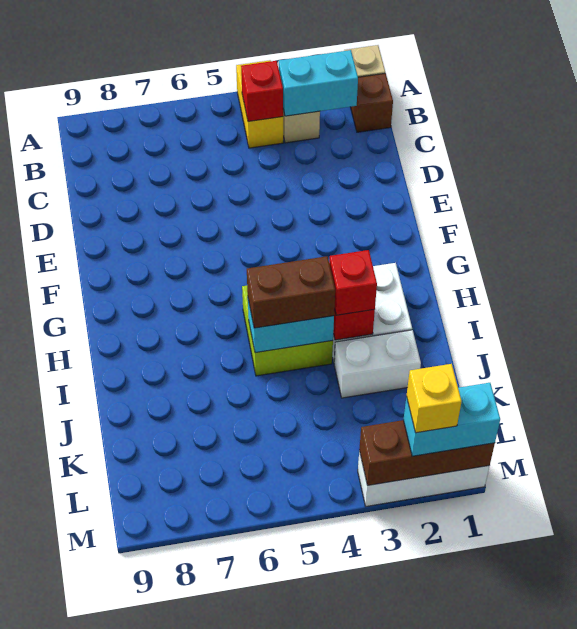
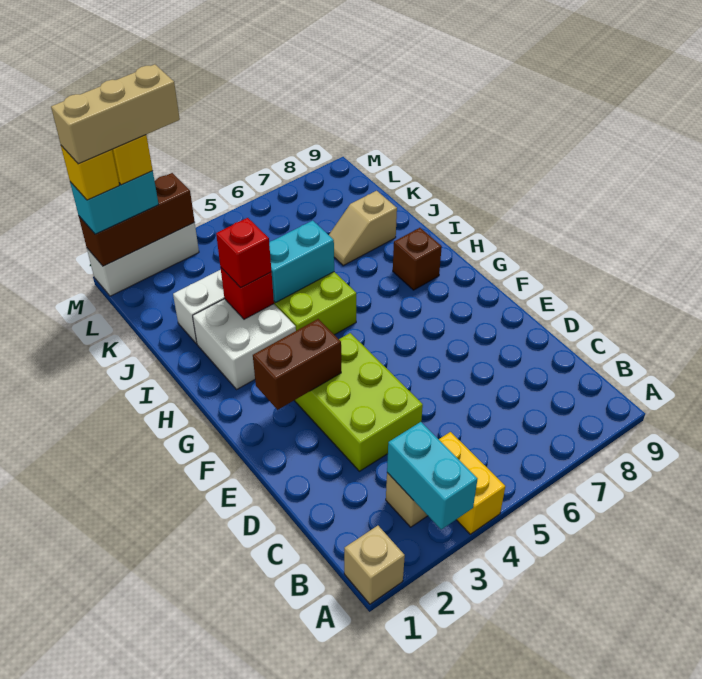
brown 1x1 brick [351,73,393,132] -> brown 1x1 brick moved to [393,228,442,290]
cyan 1x2 brick [279,50,358,116] -> cyan 1x2 brick turned to [387,422,477,530]
red 1x1 brick [241,61,283,122] -> none
none -> lime 2x3 brick [294,333,423,471]
brown 1x2 brick [247,256,335,328] -> brown 1x2 brick moved to [253,319,341,410]
none -> tan 1x2 slope [329,191,397,265]
none -> yellow 1x1 brick [61,146,119,200]
none -> tan 1x3 brick [51,64,180,164]

